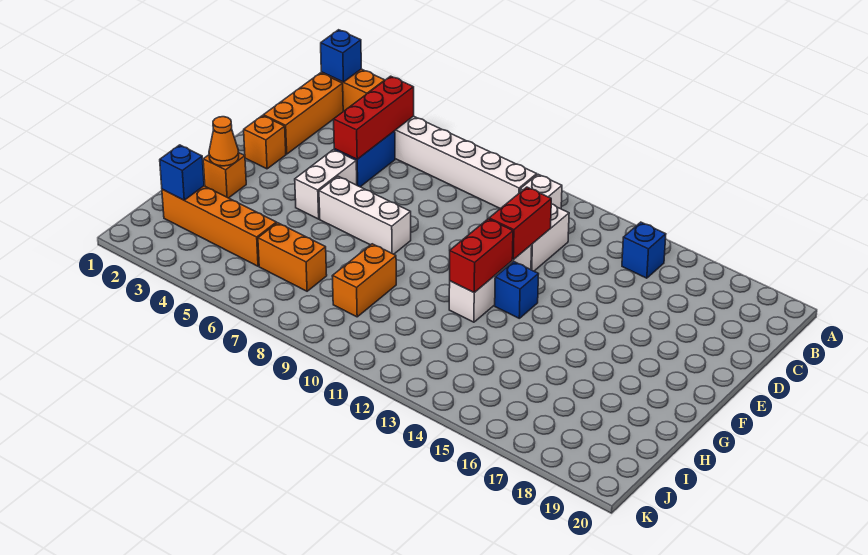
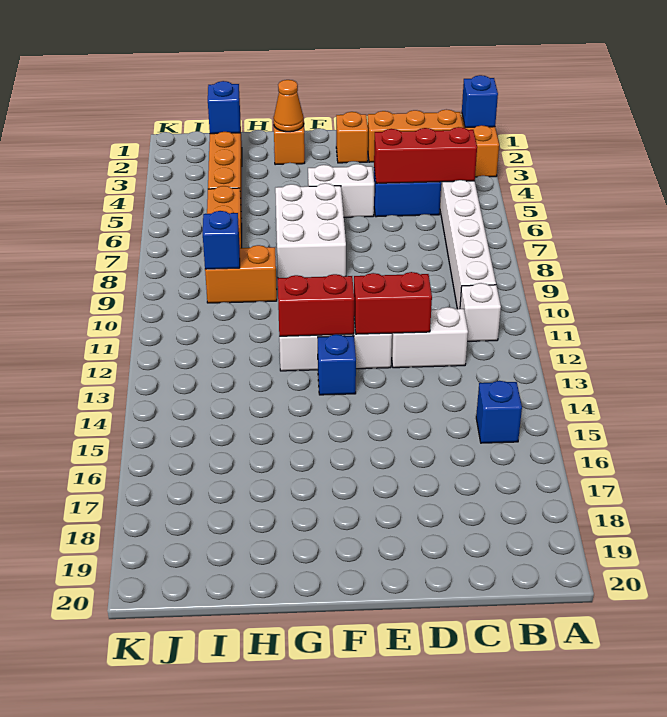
white 1x3 brick [319,176,411,254] -> white 2x3 brick [275,183,346,278]
none -> blue 1x1 brick [203,211,240,269]

